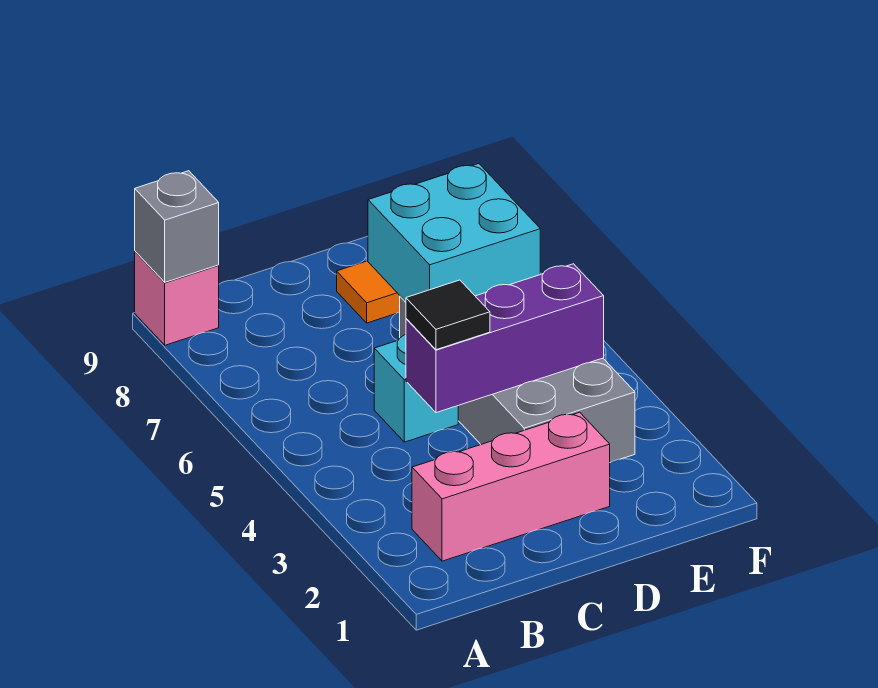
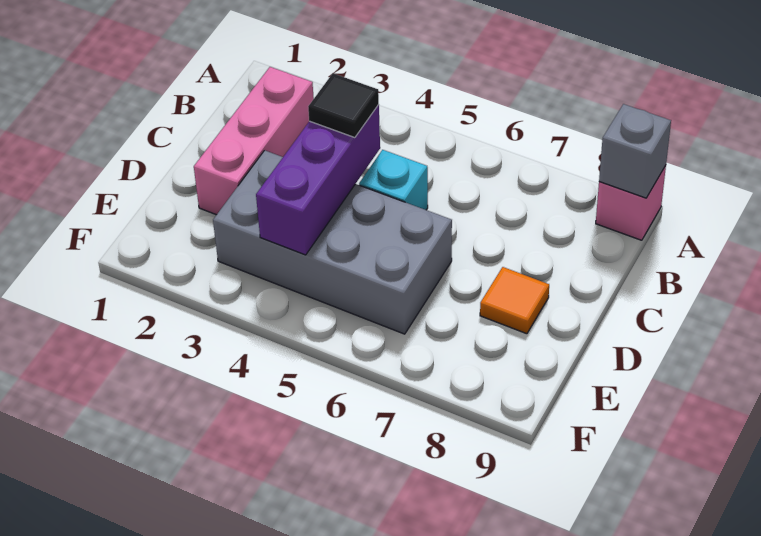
cyan 2x2 brick [368,163,540,302] -> none

